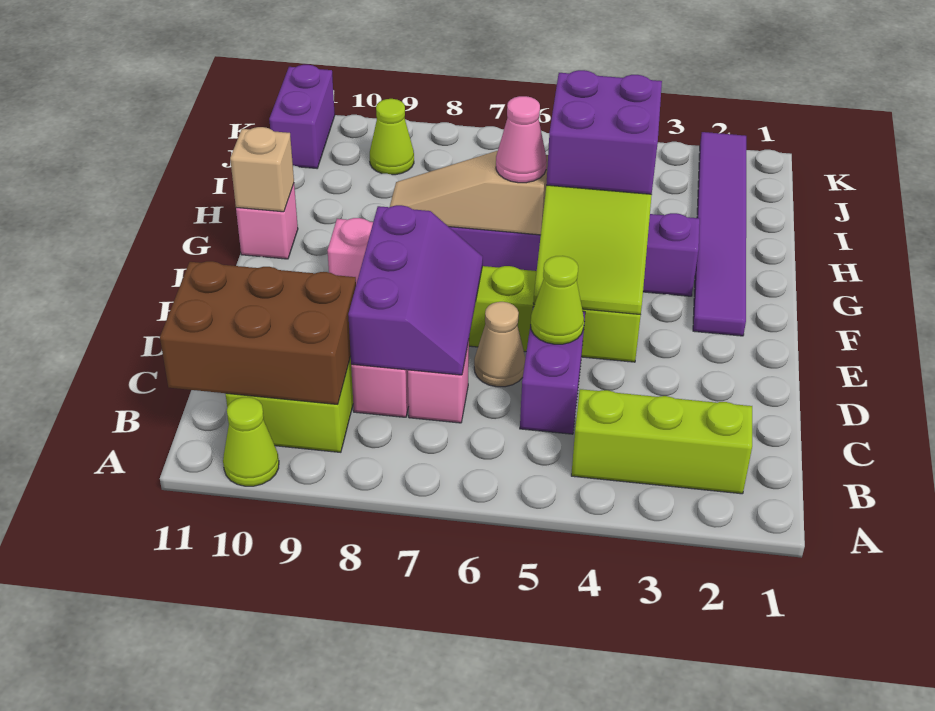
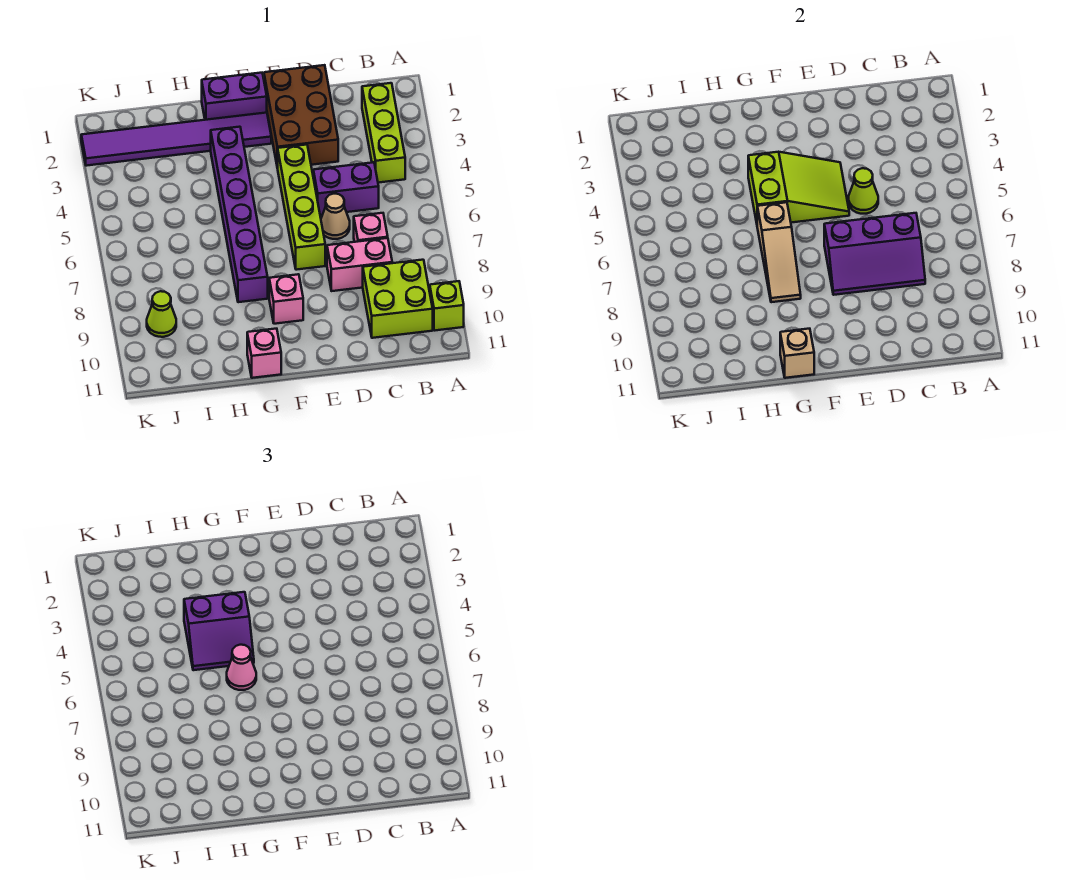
lime 1x1 cone [223,397,279,486] -> lime 1x1 brick [430,281,464,331]
brown 2x3 brick [160,261,356,404] -> brown 2x3 brick moved to [264,65,338,168]
purple 2x3 slope [348,205,483,375] -> purple 2x3 slope turned to [824,213,925,295]
purple 2x2 brick [546,70,662,194] -> purple 2x2 slope [184,592,254,670]
purple 1x2 brick [269,65,335,168] -> purple 1x2 brick moved to [202,73,267,120]

